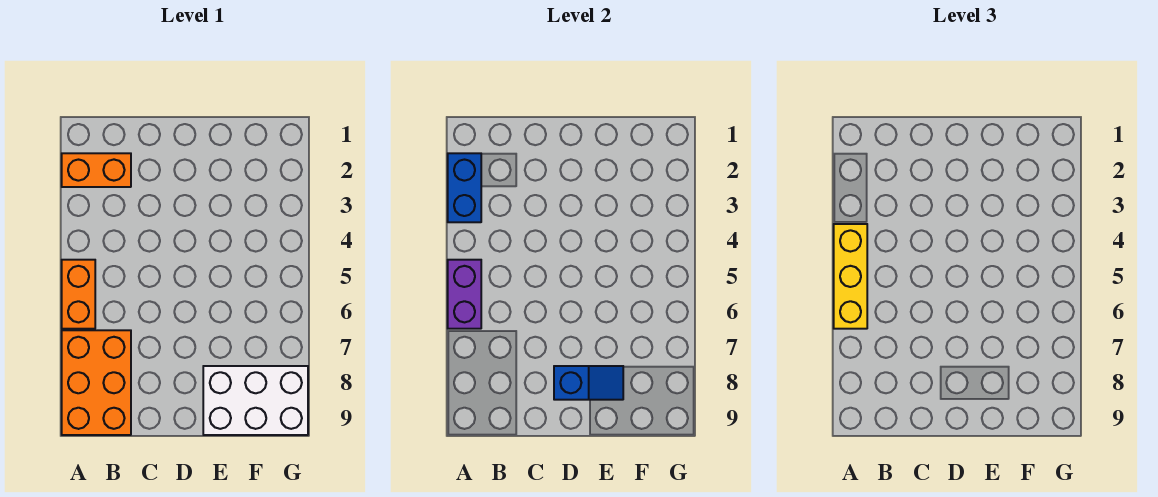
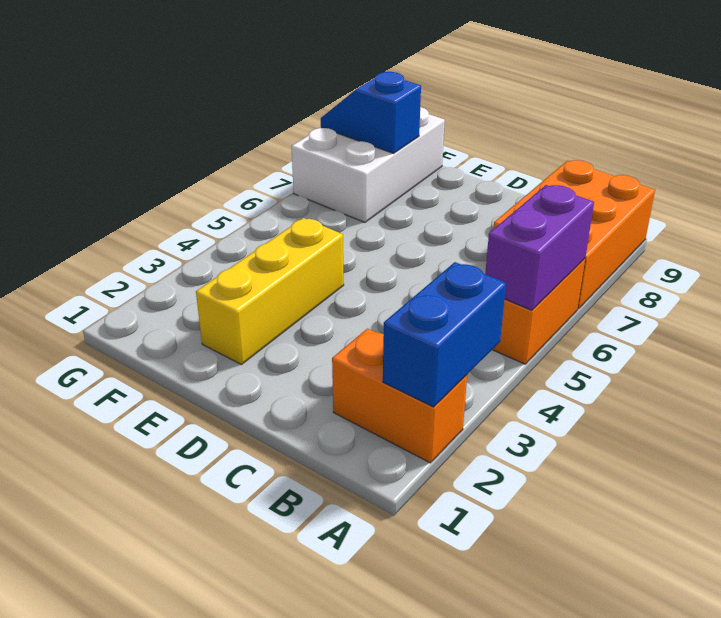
yellow 1x3 brick [834,224,867,329] -> yellow 1x3 brick moved to [196,218,344,365]
blue 1x2 slope [554,366,623,400] -> blue 1x2 slope moved to [321,72,421,153]
white 2x3 brick [203,366,308,435] -> white 2x3 brick turned to [291,107,445,222]

